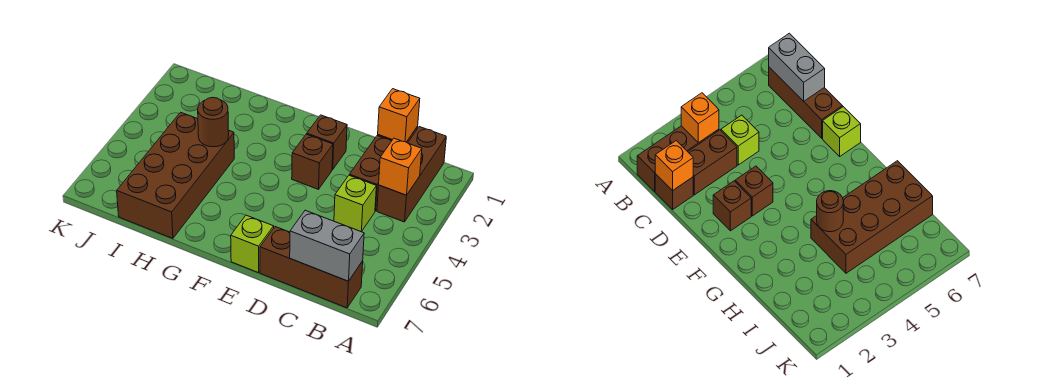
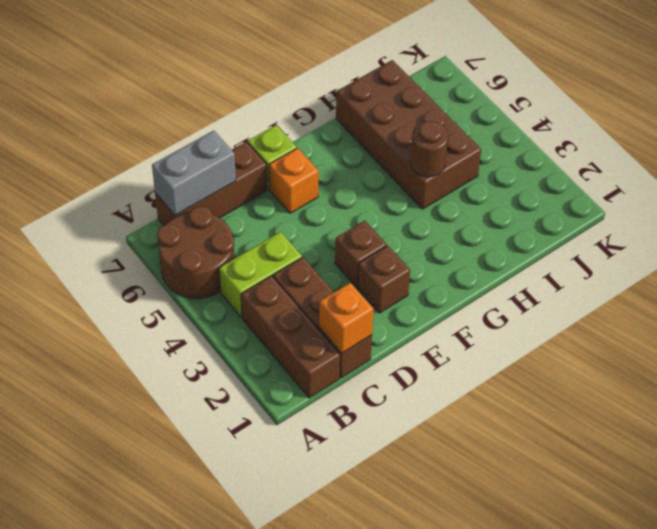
none -> brown 2x2 round brick [157,206,234,298]
orange 1x1 brick [379,138,422,195] -> orange 1x1 brick moved to [269,148,319,213]
lime 1x1 brick [334,175,376,232] -> lime 1x2 brick [219,232,302,318]

